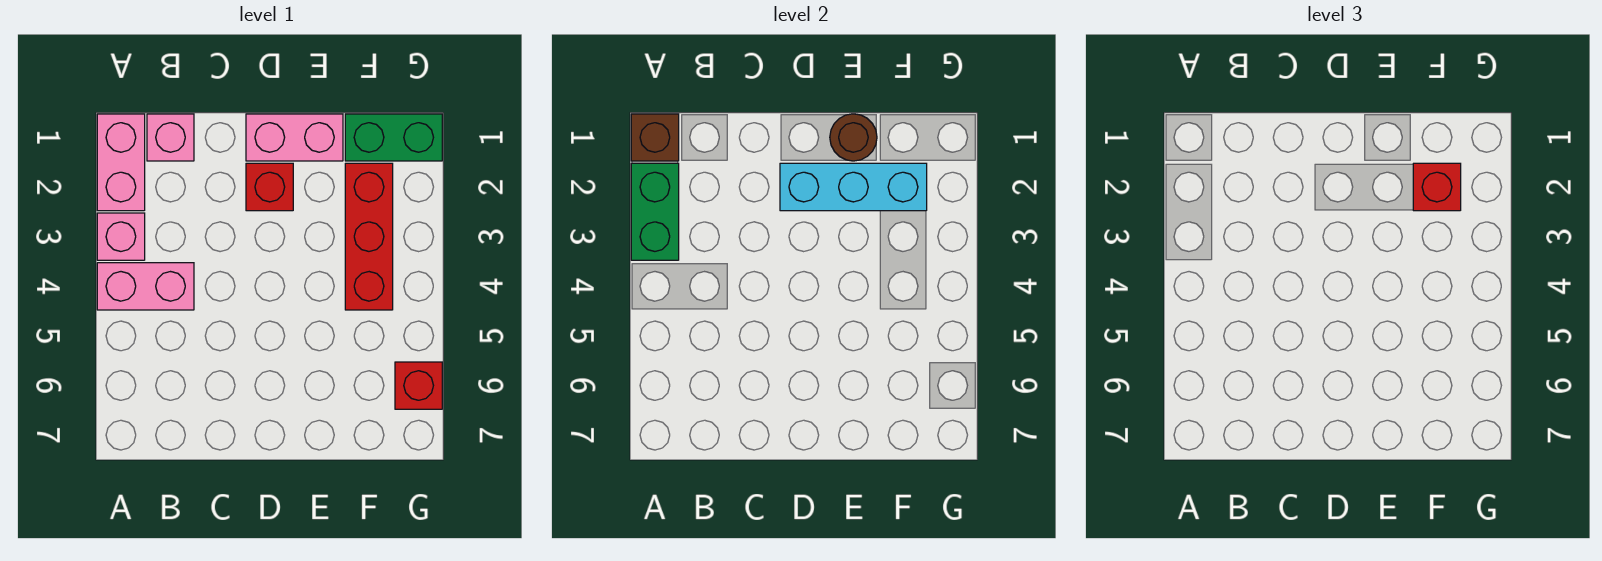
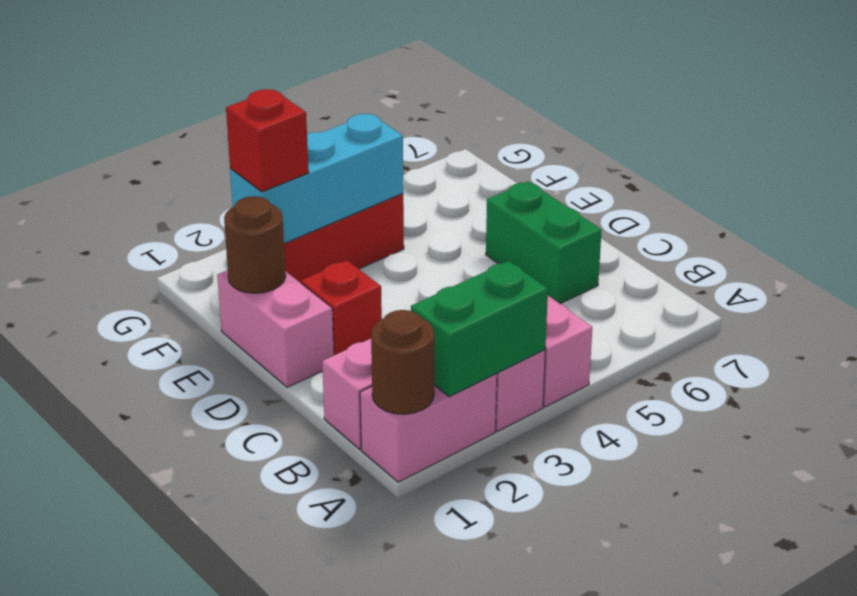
brown 1x1 brick [631,114,679,161] -> brown 1x1 round brick [371,310,434,414]
cyan 1x3 brick [780,163,927,211] -> cyan 1x3 brick turned to [230,114,403,244]
green 1x2 brick [345,114,442,161] -> green 1x2 brick moved to [486,181,602,304]
red 1x1 brick [395,362,442,409] -> none

